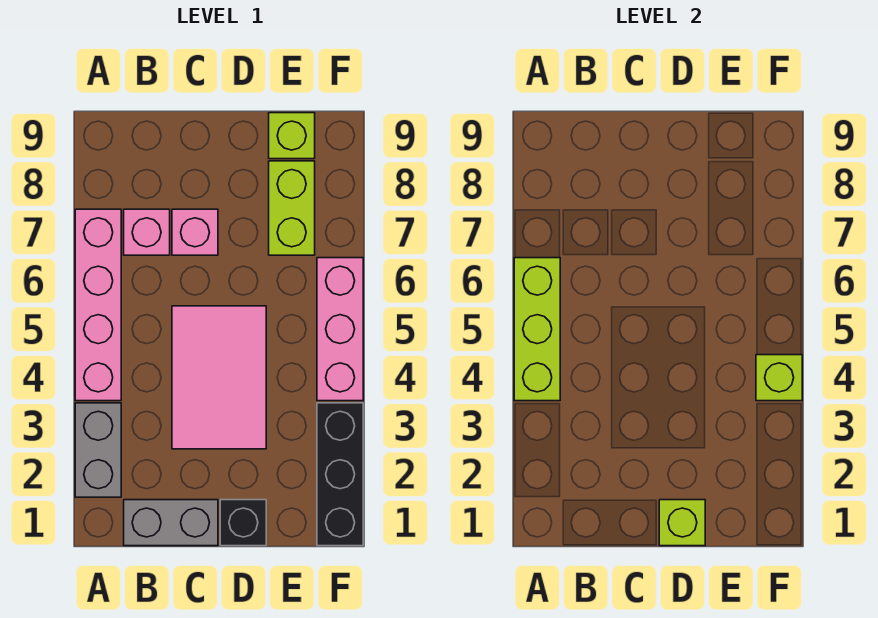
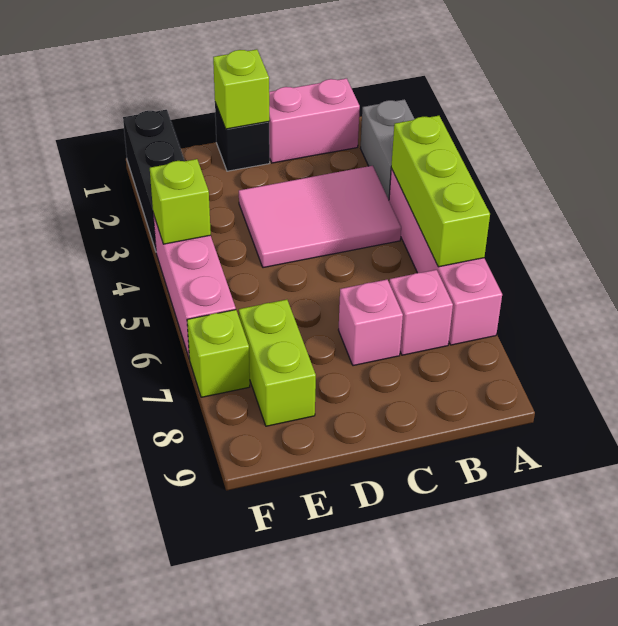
grey 1x2 brick [124,500,218,546] -> pink 1x2 brick [269,78,360,163]
pink 2x3 tile [172,306,266,449] -> pink 2x3 tile turned to [239,166,401,268]
lime 1x1 brick [269,113,315,159] -> lime 1x1 brick moved to [187,310,250,397]

